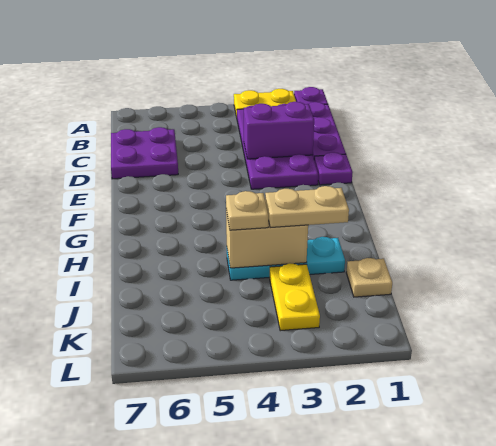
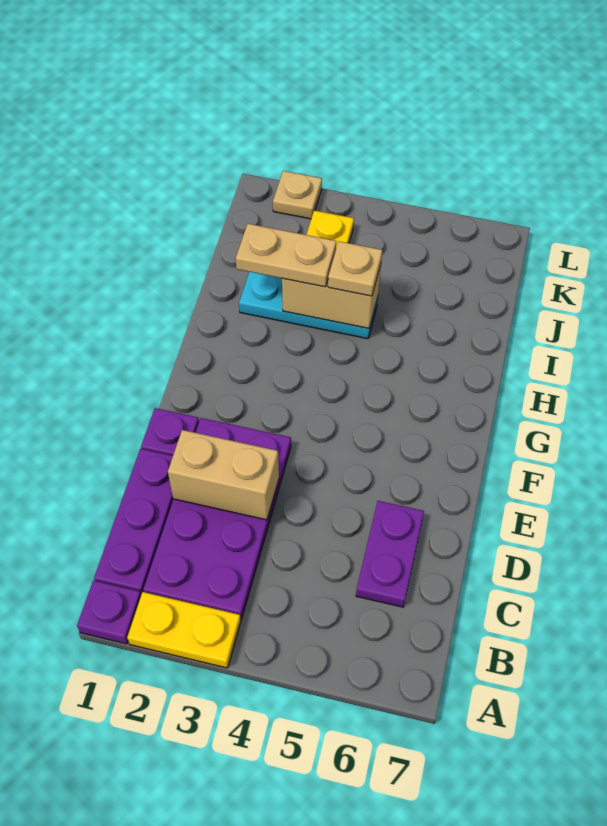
purple 2x2 plate [111,127,178,179] -> purple 1x2 plate [356,501,424,607]
purple 1x2 brick [244,102,314,159] -> tan 1x2 brick [168,430,279,520]
tan 1x1 plate [346,258,392,297] -> tan 1x1 plate moved to [273,171,322,219]

